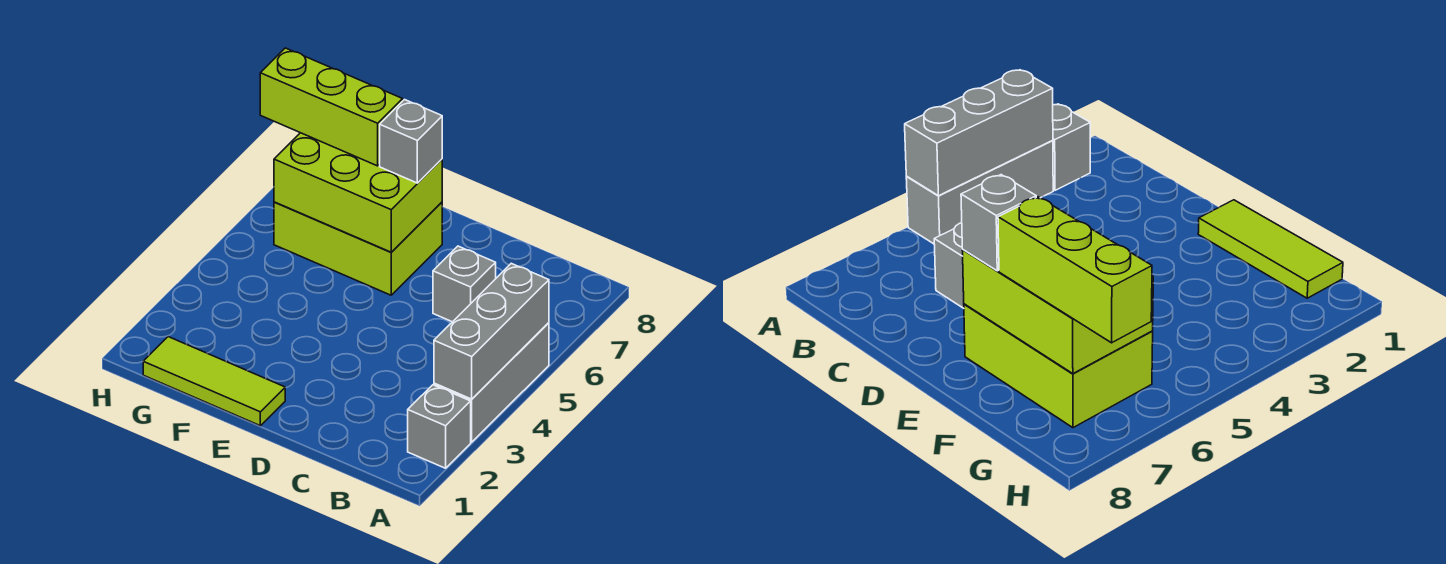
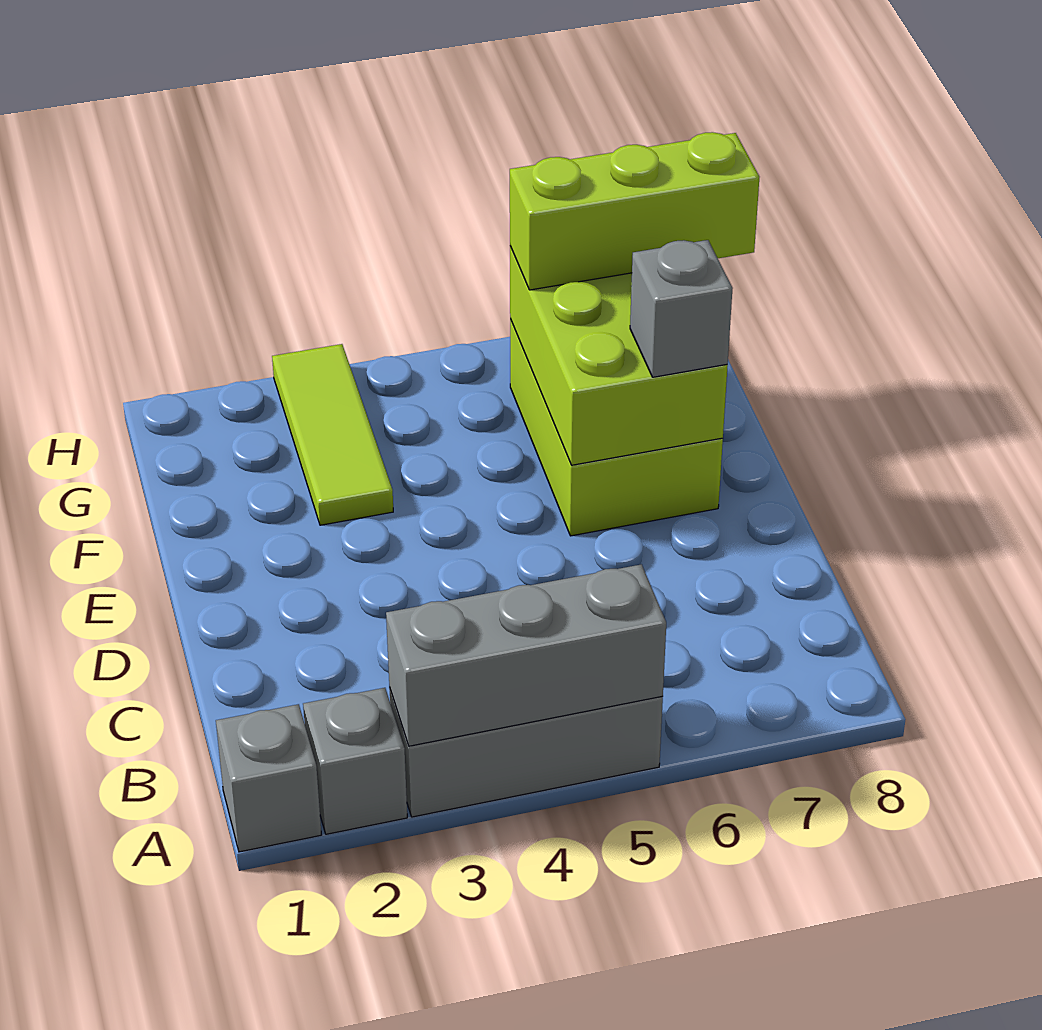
grey 1x1 brick [433,246,496,322] -> grey 1x1 brick moved to [216,704,321,852]
lime 1x3 tile [143,337,285,426] -> lime 1x3 tile moved to [272,344,393,525]
lime 1x3 brick [260,48,403,166] -> lime 1x3 brick turned to [510,132,759,290]

